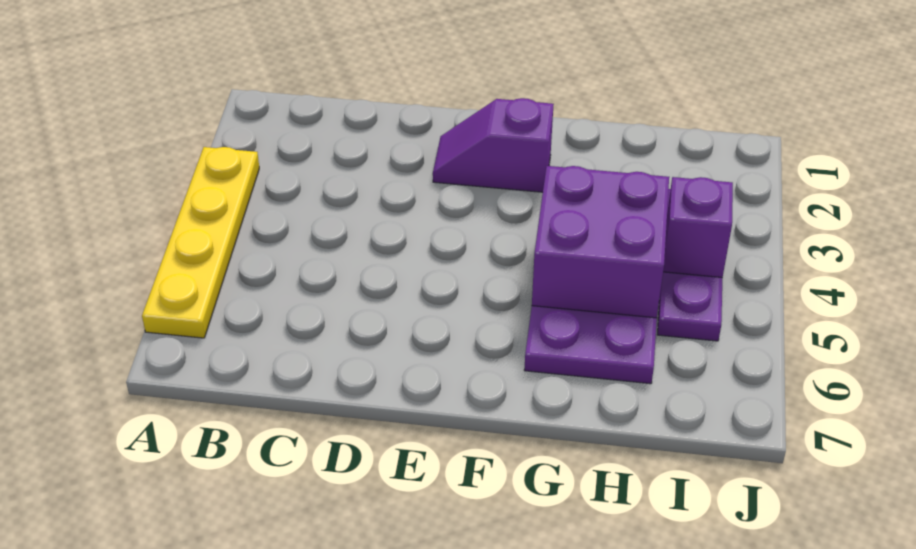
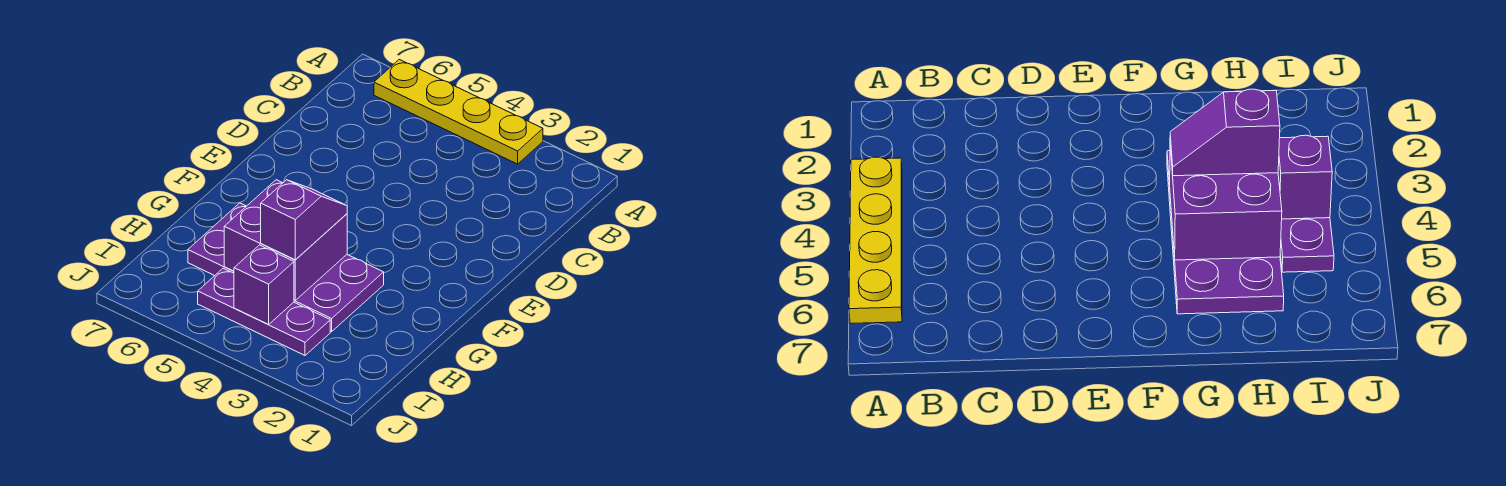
purple 1x2 slope [433,98,554,192] -> purple 1x2 slope moved to [261,180,347,260]

